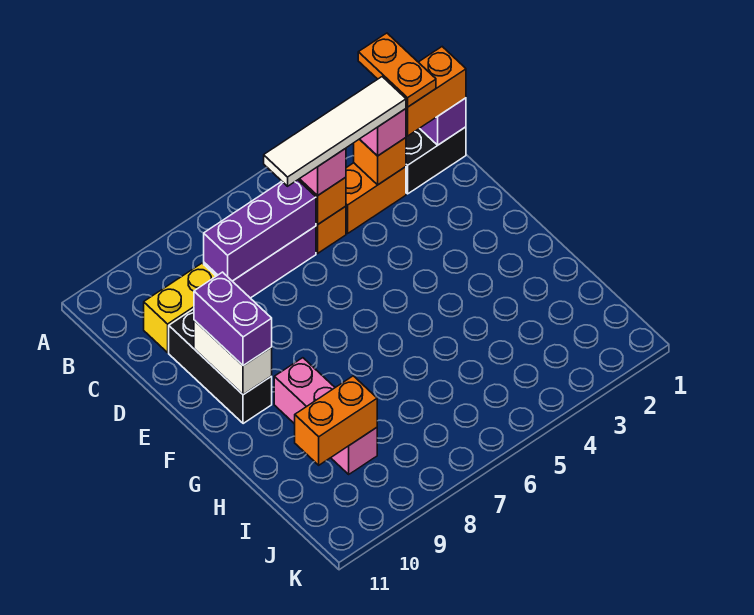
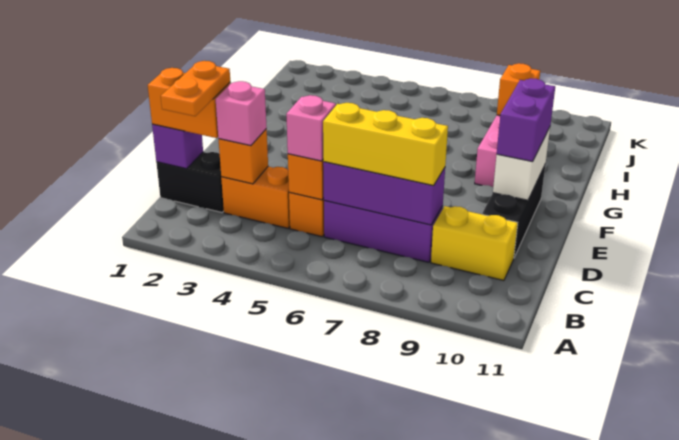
white 1x4 tile [264,77,406,186] -> none
none -> yellow 1x3 brick [323,103,448,186]
orange 1x2 brick [295,376,377,465] -> orange 1x1 brick [497,63,540,115]

